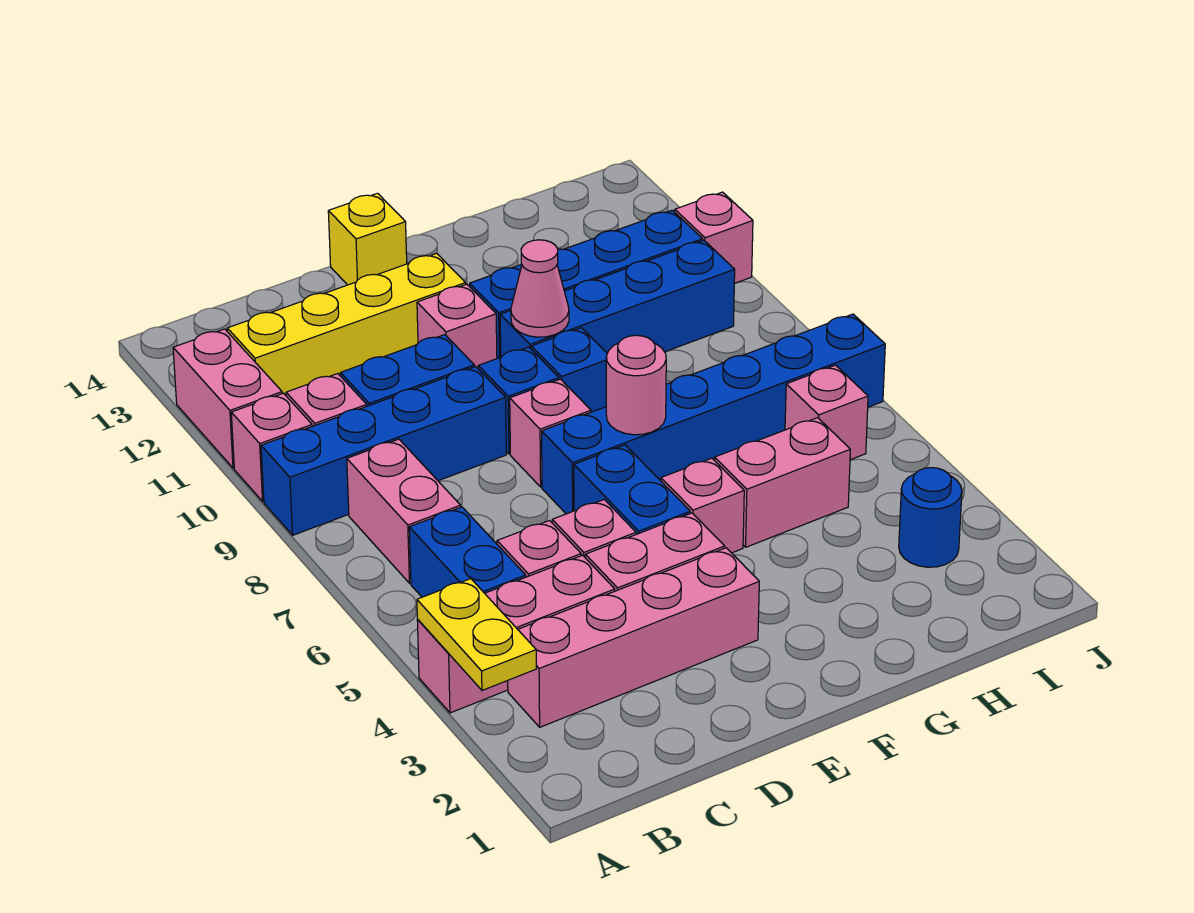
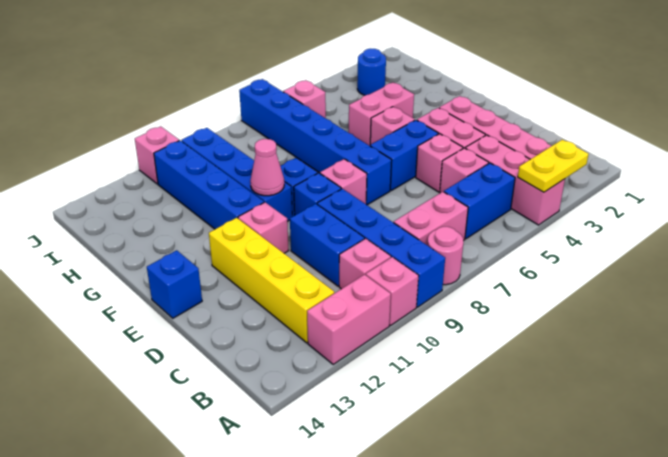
yellow 1x1 brick [328,193,407,285] -> blue 1x1 brick [147,250,202,318]
pink 1x1 round brick [606,335,666,435] -> pink 1x1 round brick moved to [427,227,463,285]
pink 1x2 brick [715,418,850,547] -> pink 1x2 brick turned to [349,83,414,146]

